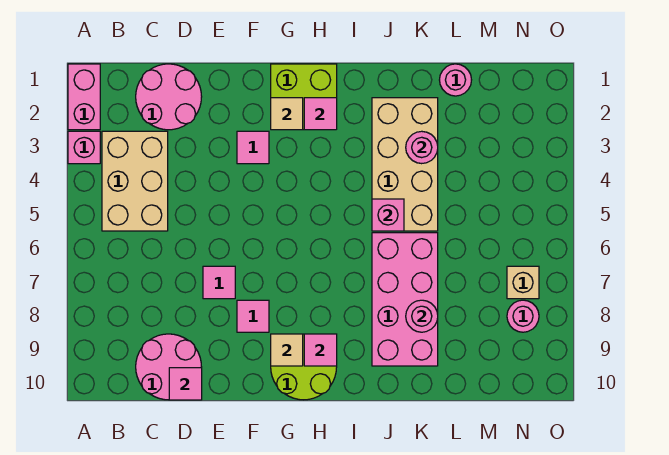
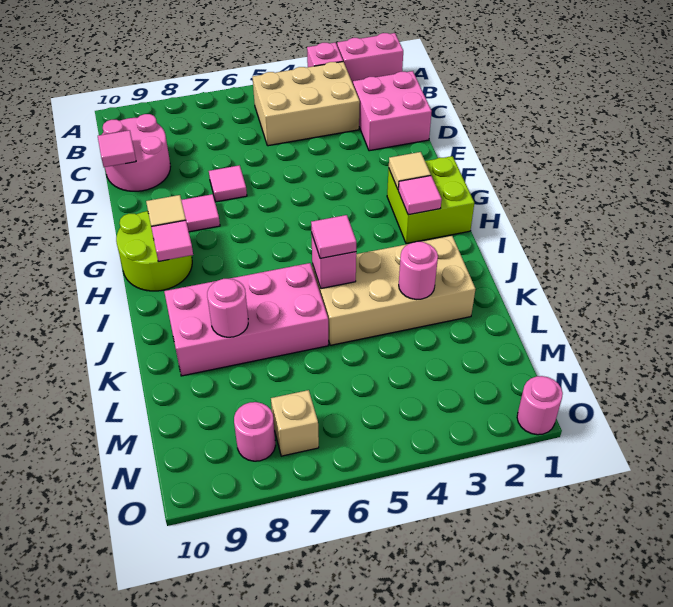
pink 2x2 round brick [136,64,202,130] -> pink 2x2 brick [353,71,432,151]
pink 1x1 tile [237,131,269,164] -> pink 1x1 tile moved to [311,215,356,258]
pink 1x1 round brick [440,64,471,96] -> pink 1x1 round brick moved to [517,376,563,435]

